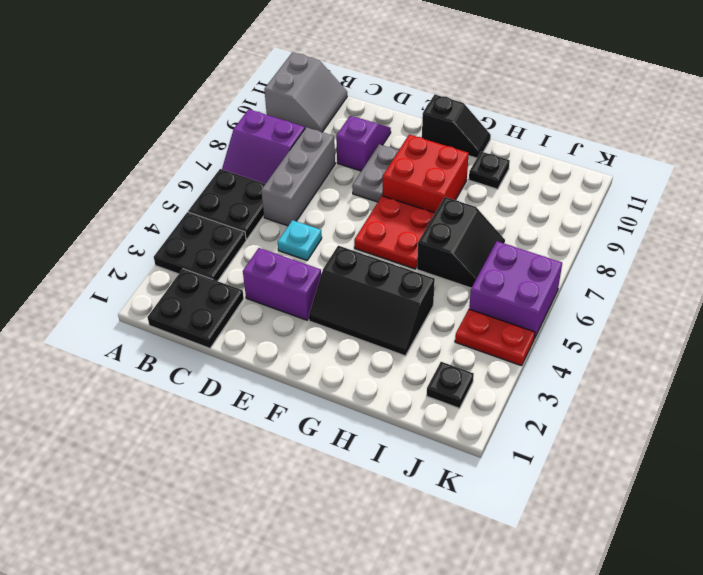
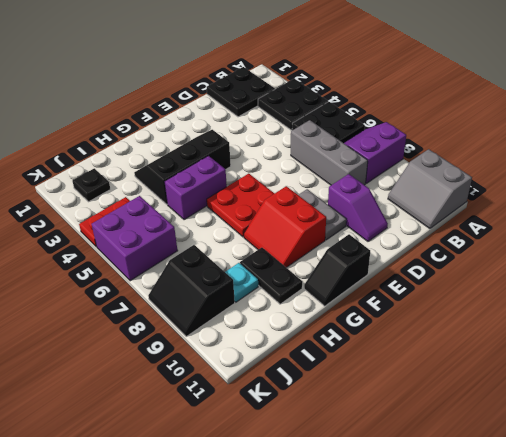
purple 1x2 brick [243,248,321,320] -> purple 1x2 brick moved to [165,156,227,220]
cyan 1x1 plate [278,220,322,260] -> cyan 1x1 plate moved to [225,263,258,302]
red 2x2 brick [383,134,469,213] -> red 2x2 slope [244,186,326,268]
black 2x2 slope [417,197,505,288] -> black 2x2 slope moved to [148,245,235,336]
black 1x1 plate [469,152,510,189] -> black 1x2 plate [240,248,302,304]

